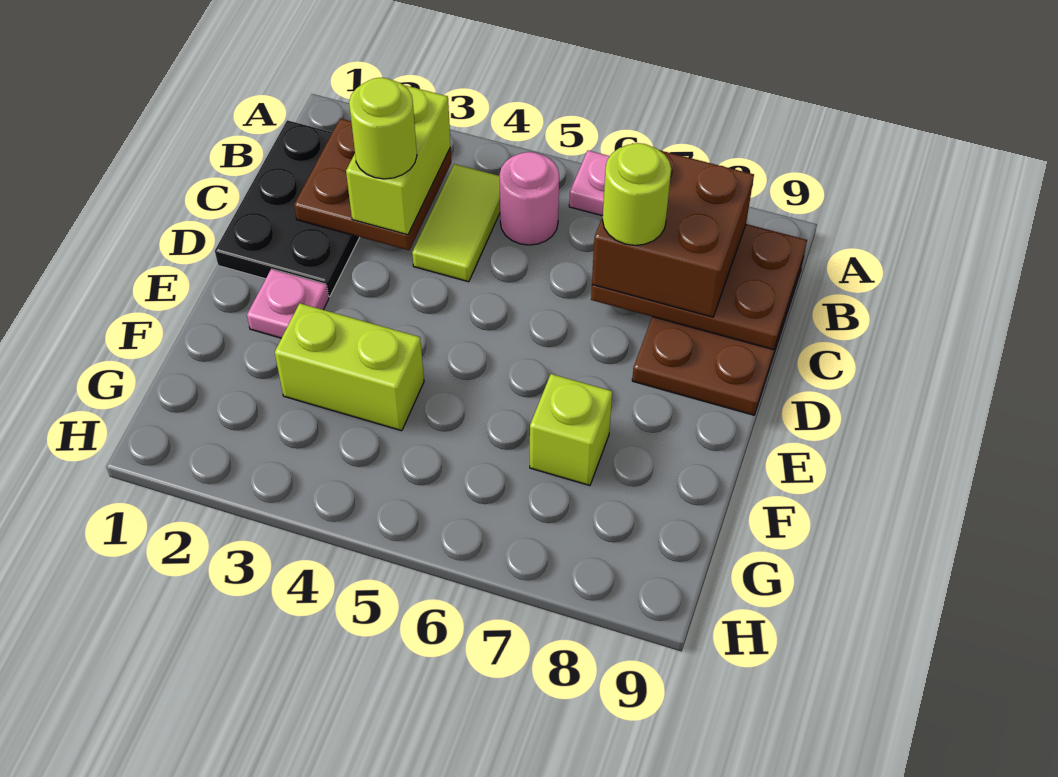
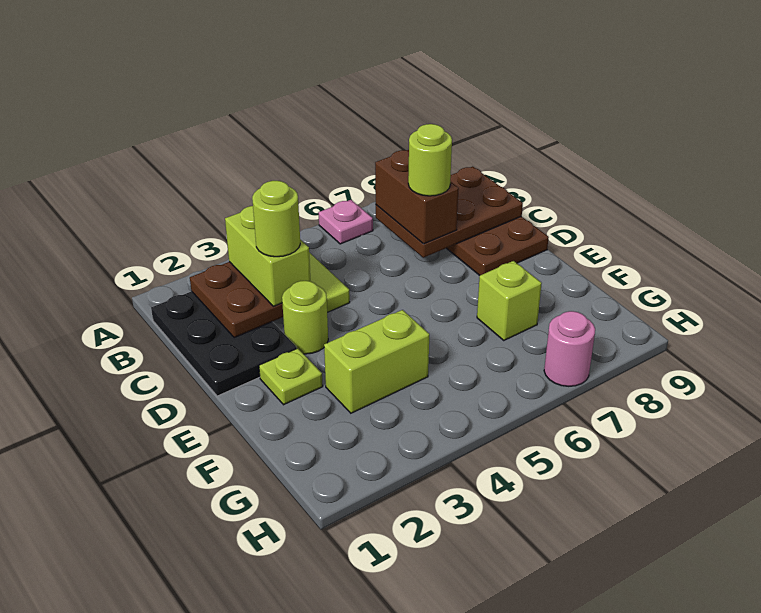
pink 1x1 round brick [500,152,559,245] -> pink 1x1 round brick moved to [544,311,595,386]
brown 2x2 brick [592,143,754,317] -> brown 1x2 brick [375,150,459,244]
none -> lime 1x1 round brick [282,281,328,354]
pink 1x1 plate [247,269,329,338] -> lime 1x1 plate [259,348,323,405]

